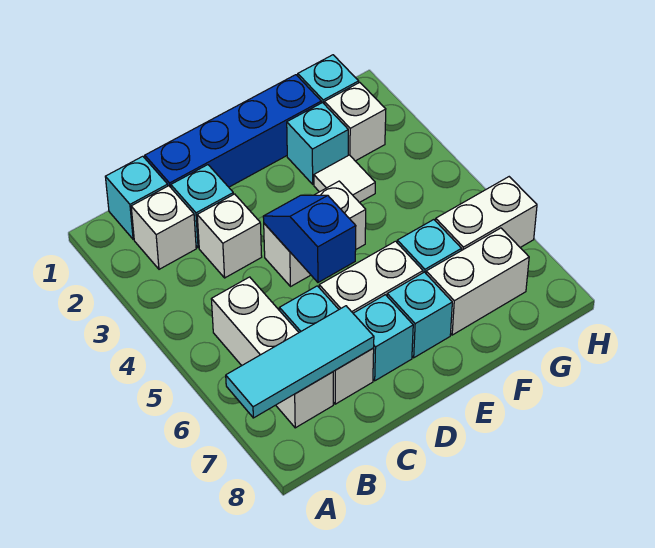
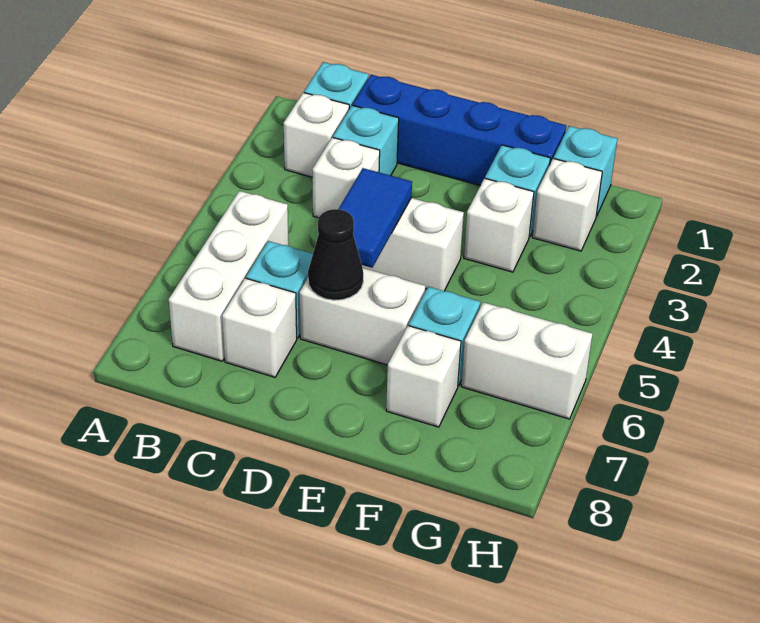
cyan 1x3 tile [226,306,374,418] -> none
blue 1x2 slope [263,195,356,282] -> blue 1x2 tile [339,168,412,268]
none -> black 1x1 cone [308,209,363,300]
cyan 1x1 brick [353,295,413,381] -> none
cyan 1x1 brick [387,272,452,358] -> none
white 1x1 tile [314,155,375,203] -> white 1x1 brick [464,178,534,272]
white 1x2 brick [426,228,529,335] -> white 1x1 brick [386,326,461,427]

